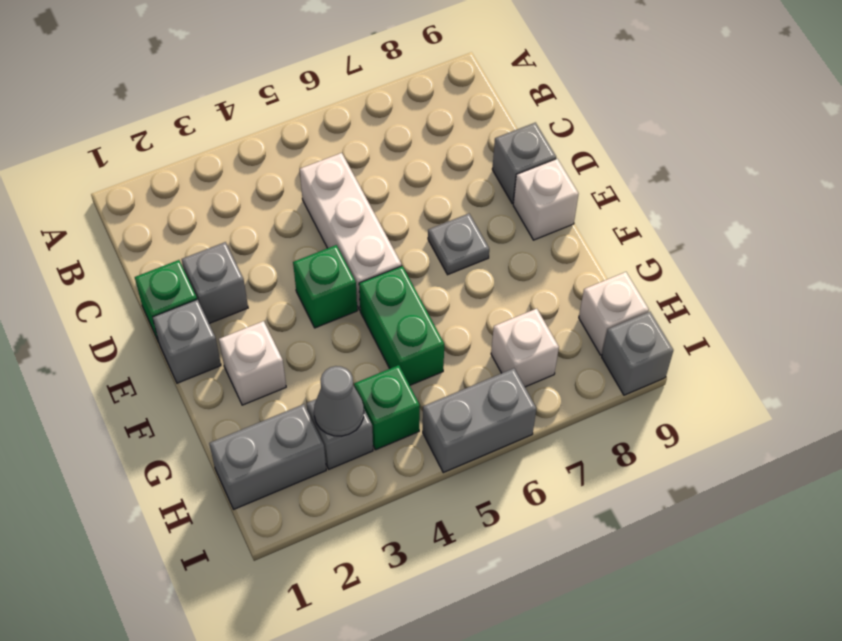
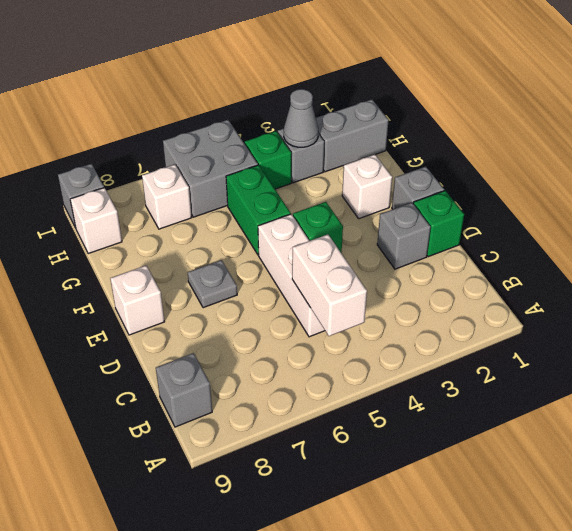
none -> white 1x2 brick [292,234,367,336]
grey 1x1 brick [492,123,556,204] -> grey 1x1 brick moved to [156,353,212,427]
grey 1x2 brick [423,368,536,473] -> grey 2x2 brick [163,120,258,217]

